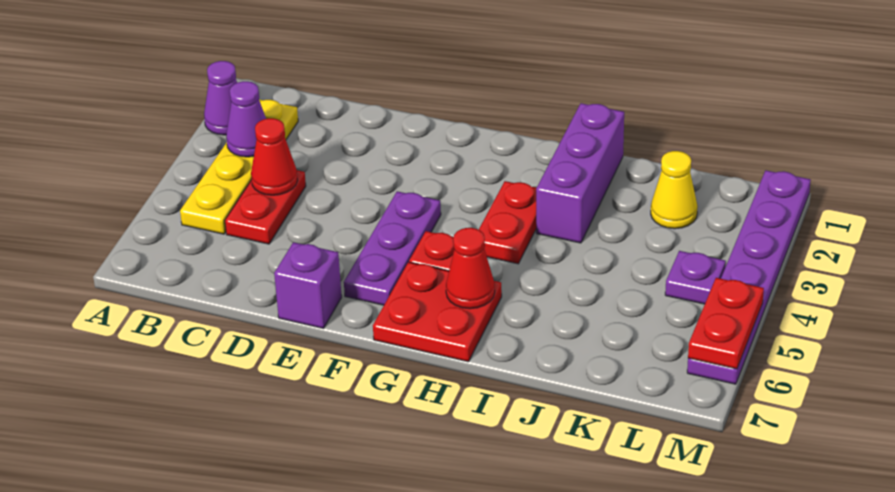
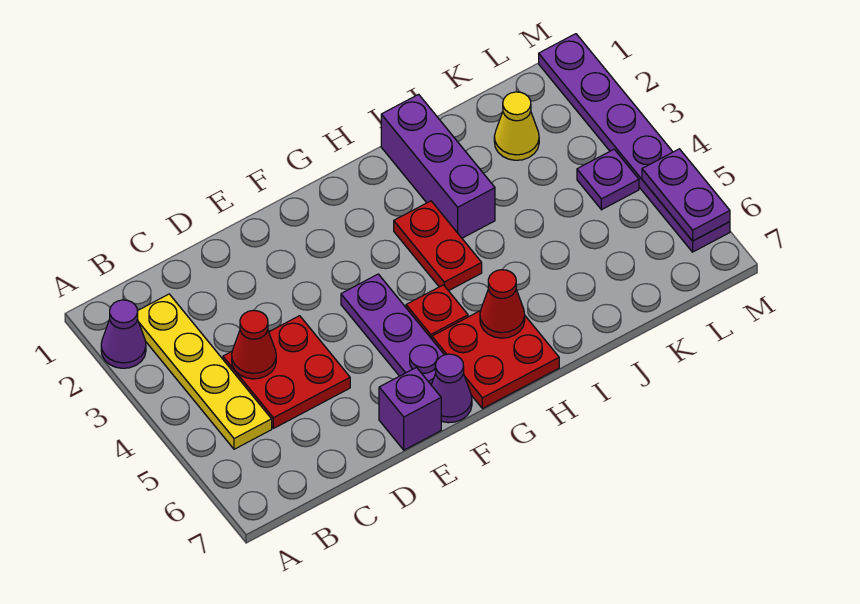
purple 1x1 cone [226,81,266,157] -> purple 1x1 cone moved to [432,354,472,423]
red 1x2 plate [225,170,306,244] -> red 2x2 plate [223,316,350,428]
red 1x2 plate [688,278,764,369] -> purple 1x2 plate [642,149,730,241]

